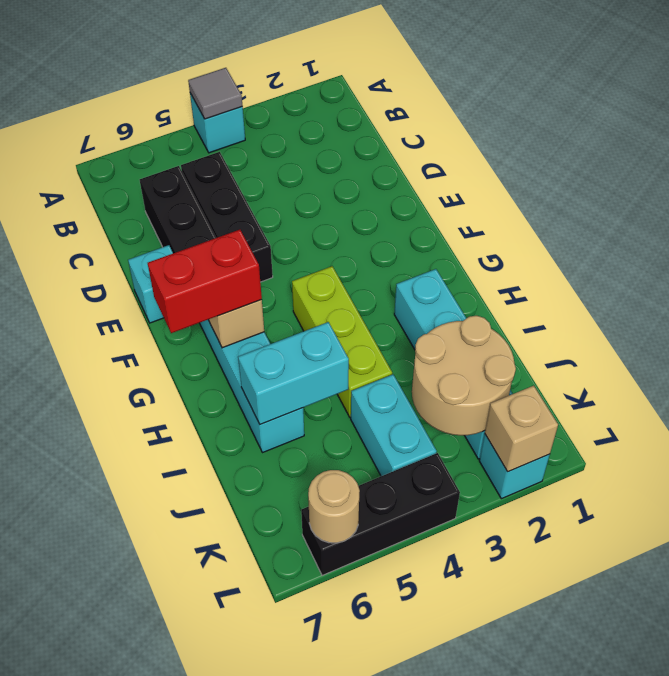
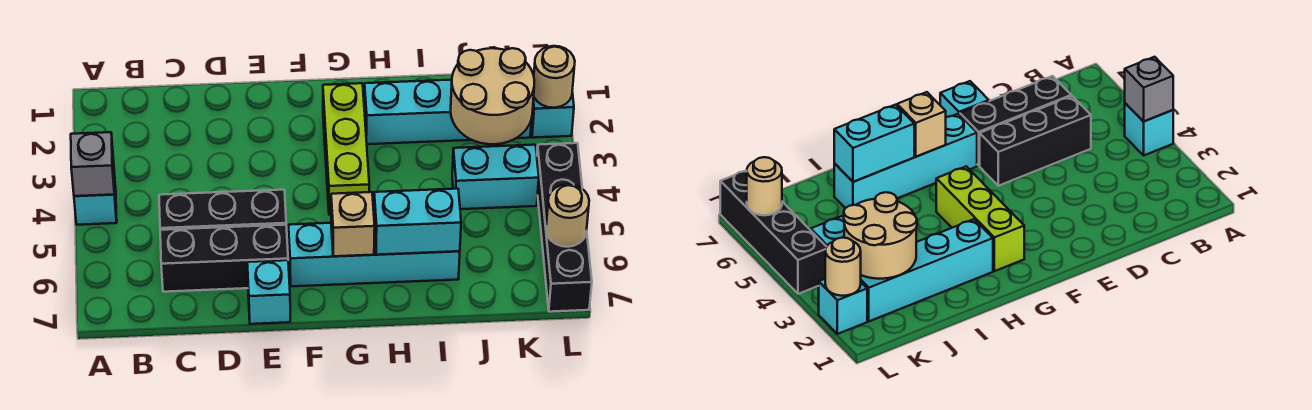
grey 1x1 tile [188,68,242,119] -> grey 1x1 brick [71,132,114,196]
lime 1x3 brick [292,266,392,417] -> lime 1x3 brick turned to [323,83,369,215]
red 1x2 brick [148,230,262,333] -> none
cyan 1x2 brick [238,322,349,424] -> cyan 1x2 brick turned to [374,189,461,255]
tan 1x1 brick [485,386,558,472] -> tan 1x1 round brick [534,46,575,108]
black 1x3 brick [301,453,460,576] -> black 1x4 brick [537,143,592,312]

